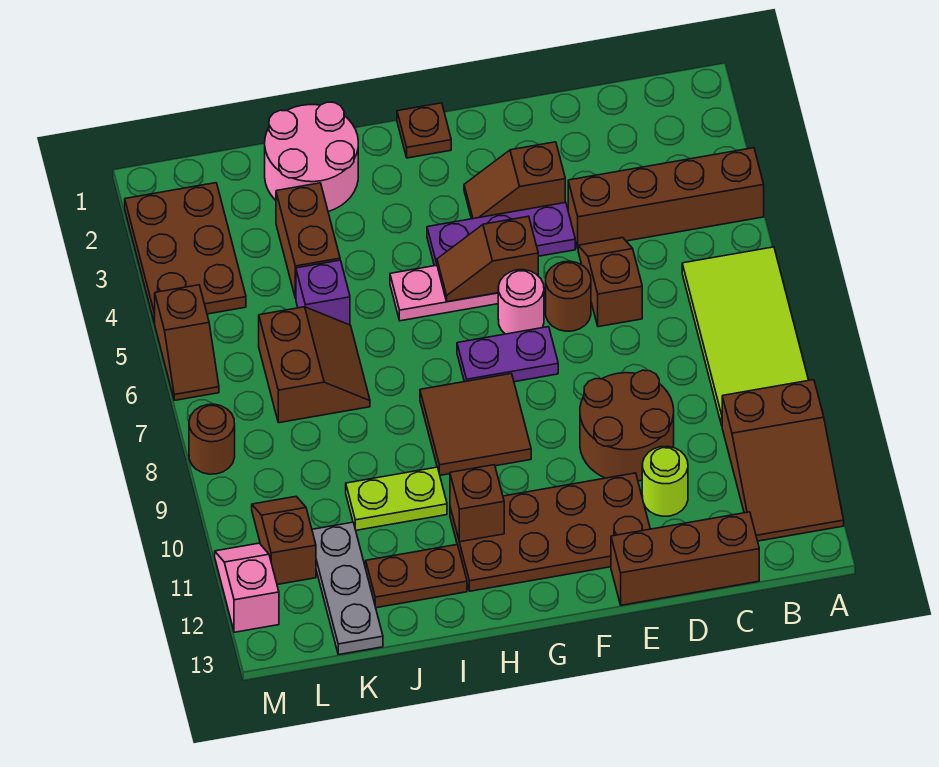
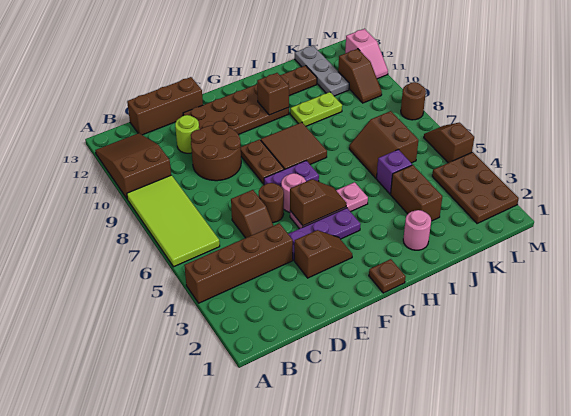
none -> brown 1x2 plate [241,139,284,184]
pink 2x2 round brick [265,102,358,212] -> pink 1x1 round brick [403,210,431,250]

